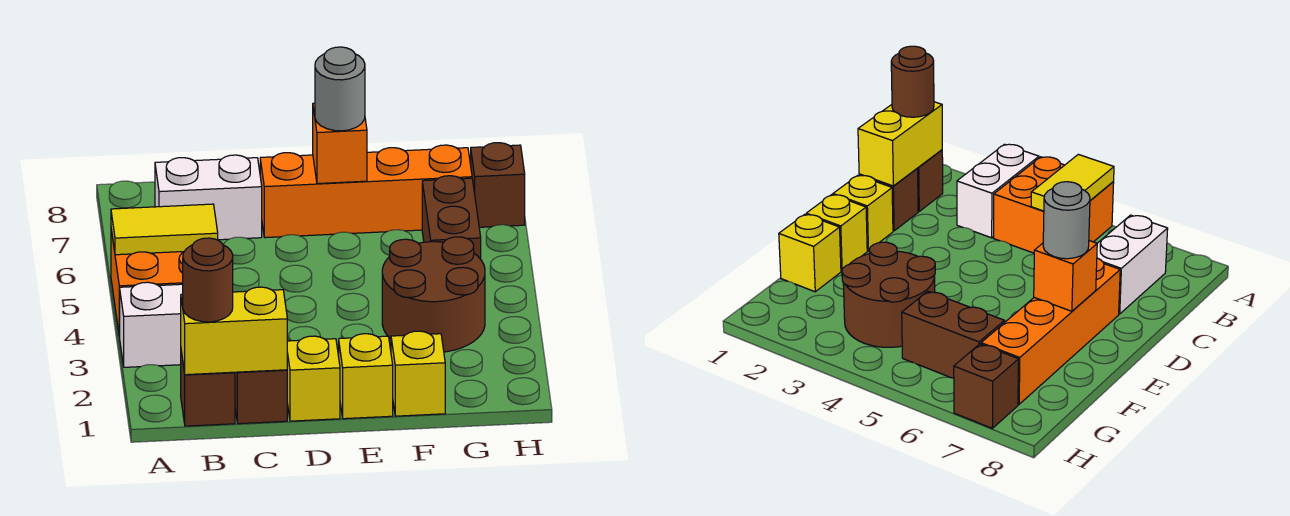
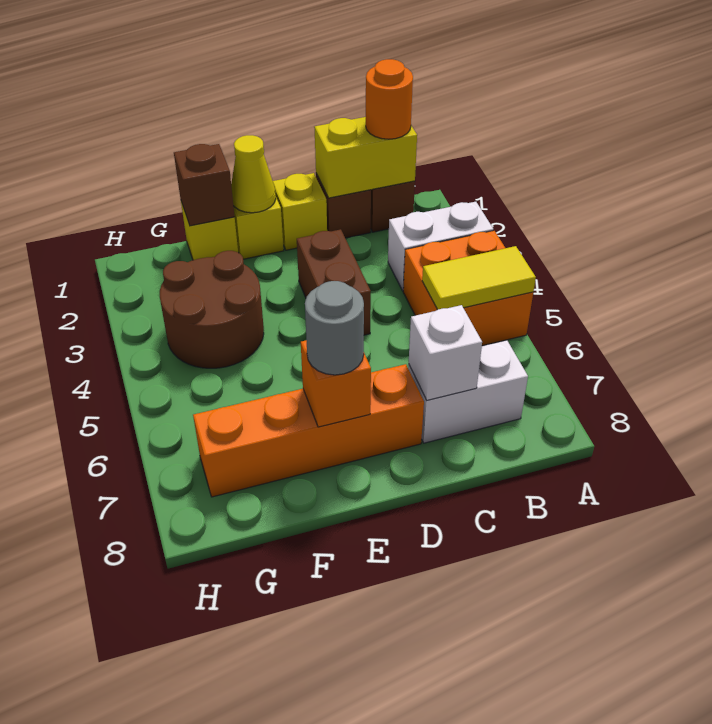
brown 1x1 round brick [183,238,233,322] -> orange 1x1 round brick [366,59,413,139]
none -> white 1x1 brick [409,305,482,400]
none -> yellow 1x1 cone [231,135,276,213]
brown 1x2 brick [422,176,481,259] -> brown 1x2 brick moved to [297,229,371,335]
brown 1x1 brick [471,143,525,227] -> brown 1x1 brick moved to [174,144,235,226]

